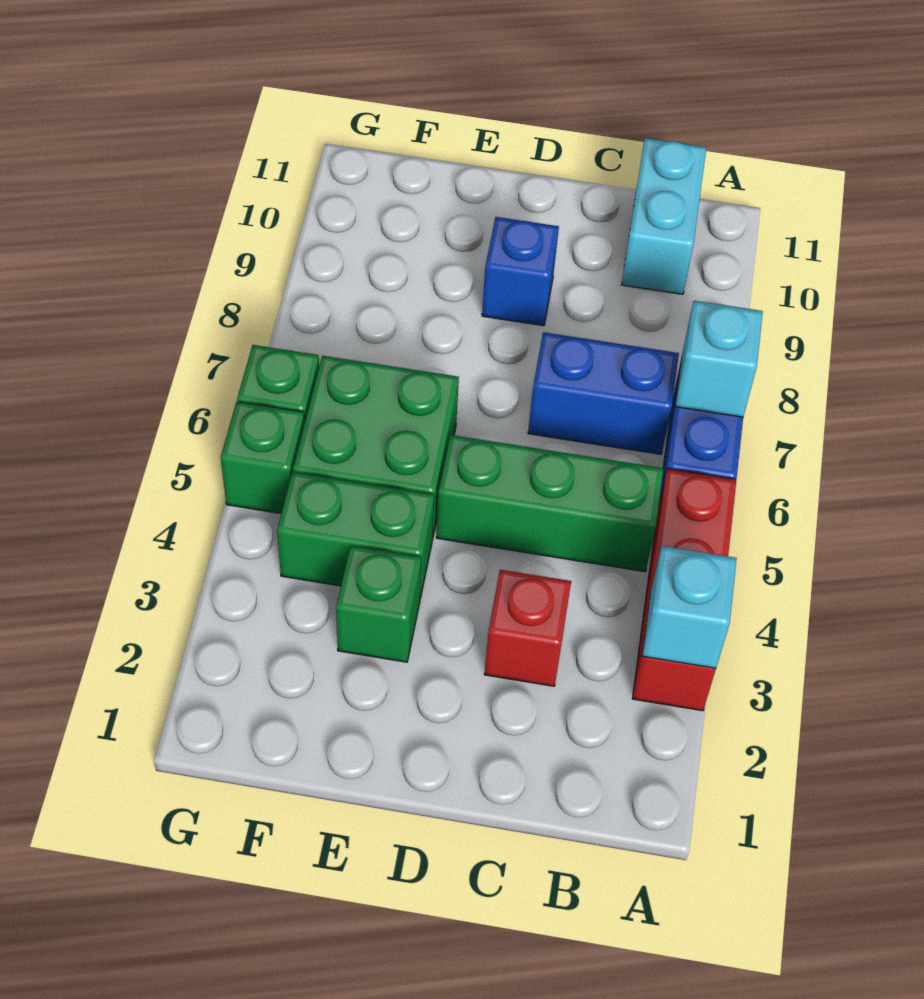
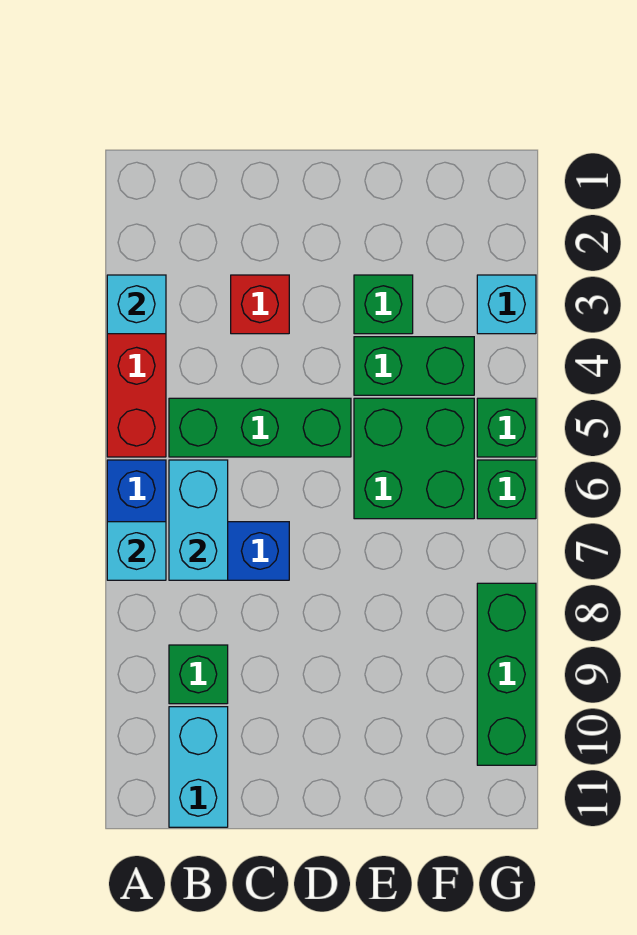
none -> cyan 1x2 brick [169,460,228,580]
none -> green 1x1 brick [169,645,228,704]
blue 1x1 brick [482,217,559,326] -> none
none -> cyan 1x1 brick [477,275,536,334]
none -> green 1x3 brick [477,583,536,765]

